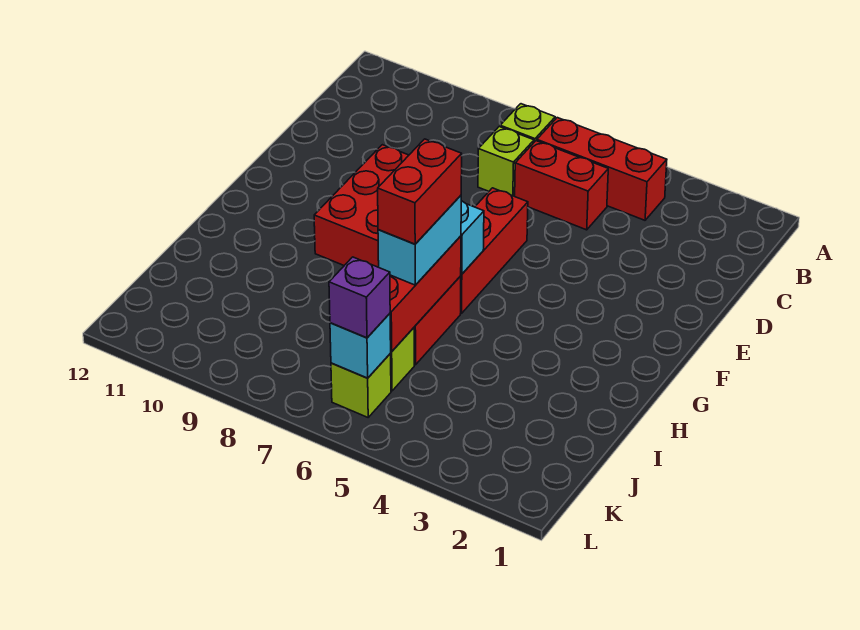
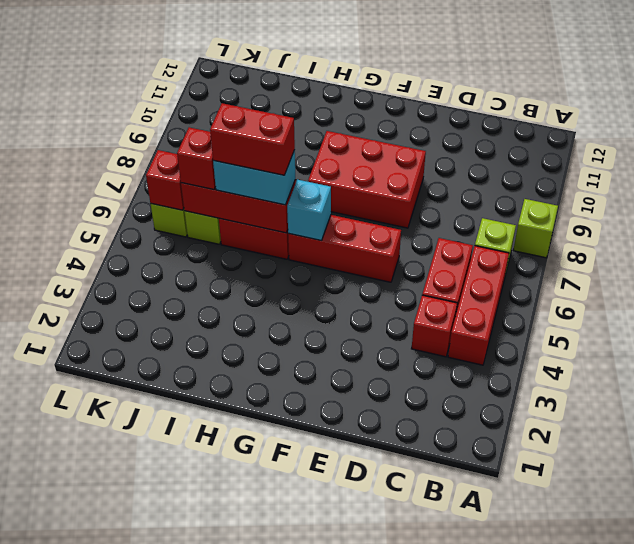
none -> red 1x1 brick [412,295,457,357]
lime 1x1 brick [478,127,534,196] -> lime 1x1 brick moved to [513,199,558,258]
none -> red 1x1 brick [177,127,216,190]
cyan 1x1 brick [330,314,391,378] -> red 1x1 brick [146,150,184,210]
purple 1x1 brick [329,257,390,338] -> none

